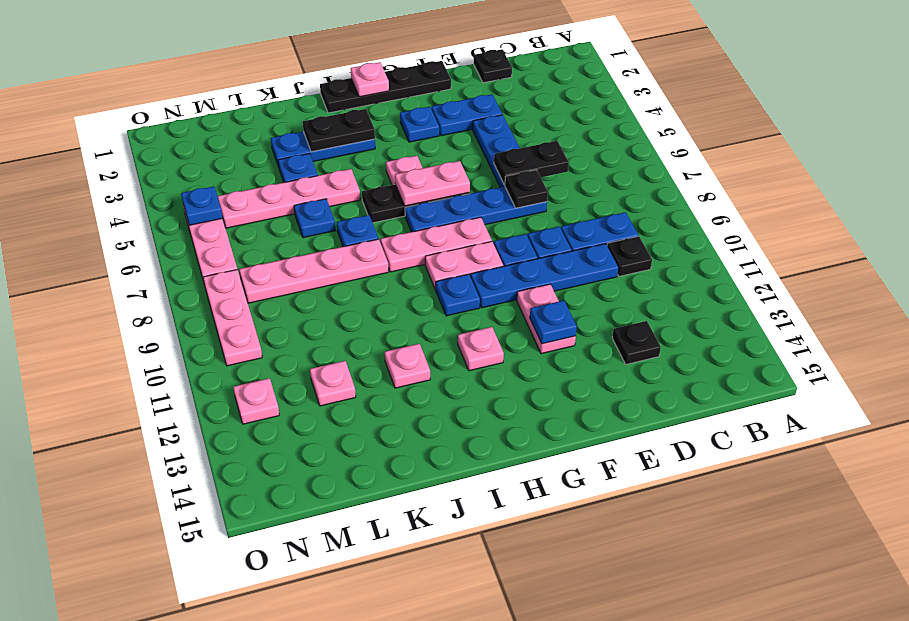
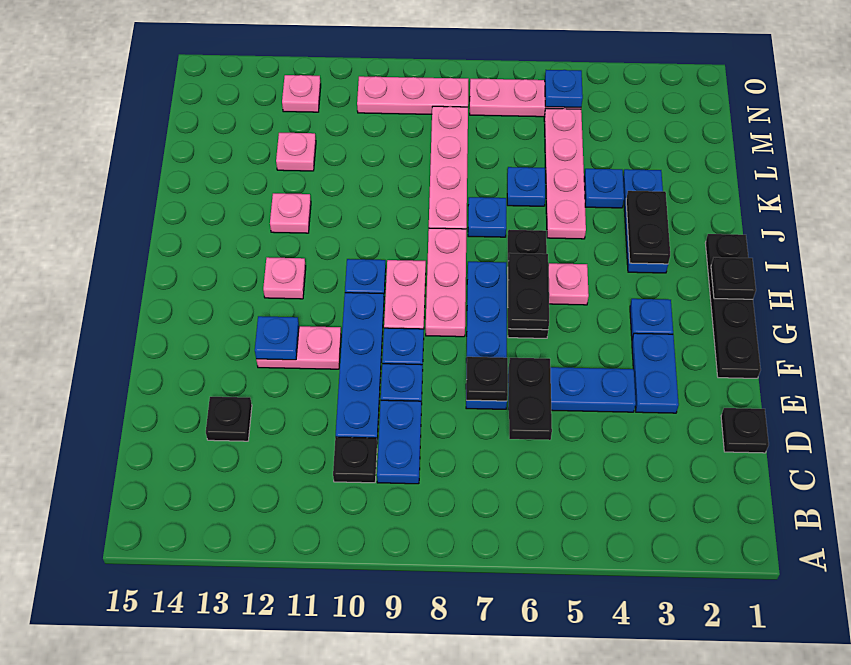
pink 1x2 plate [395,161,470,206] -> black 1x2 plate [508,253,549,330]
pink 1x1 plate [351,62,389,97] -> black 1x1 plate [711,257,756,299]

